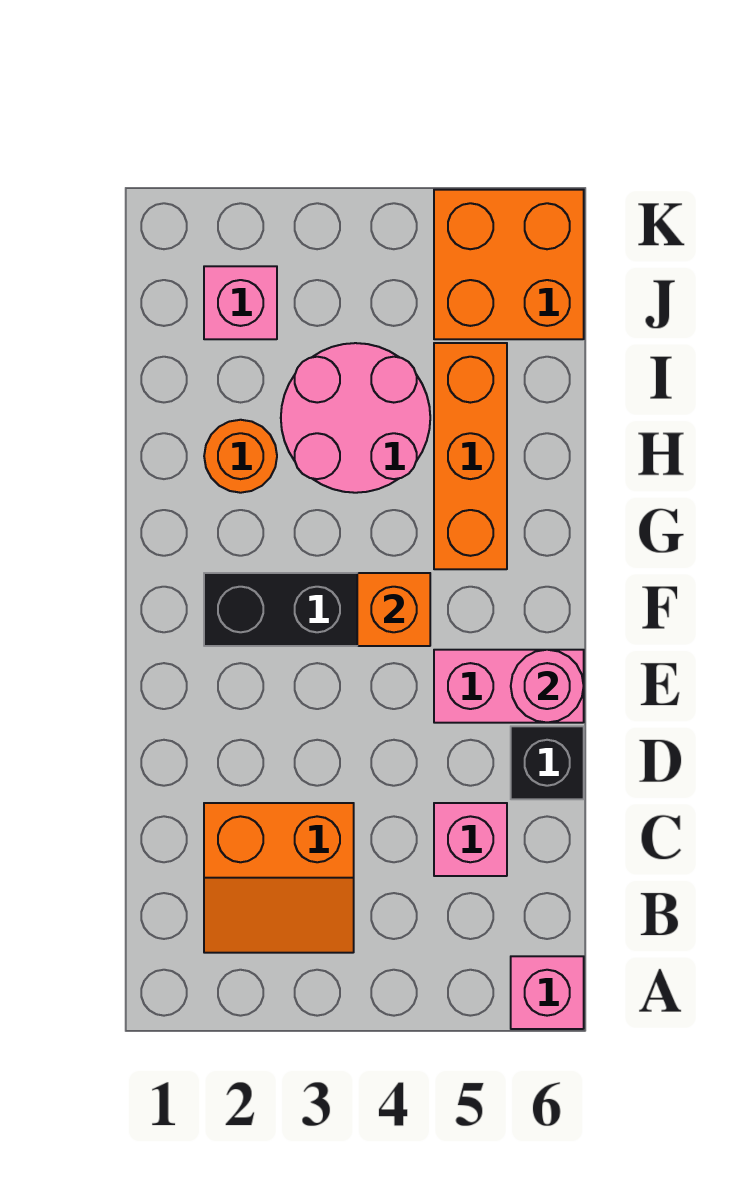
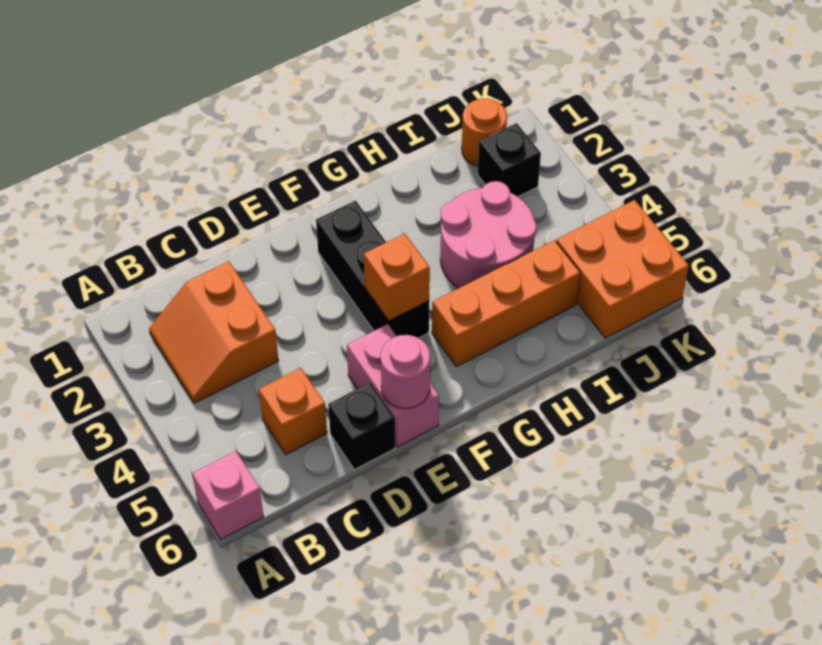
pink 1x1 brick [434,803,507,876] -> orange 1x1 brick [259,368,327,455]
orange 1x1 round brick [204,420,277,493] -> orange 1x1 round brick moved to [462,99,507,166]
pink 1x1 brick [204,266,277,339] -> black 1x1 brick [478,123,541,197]

